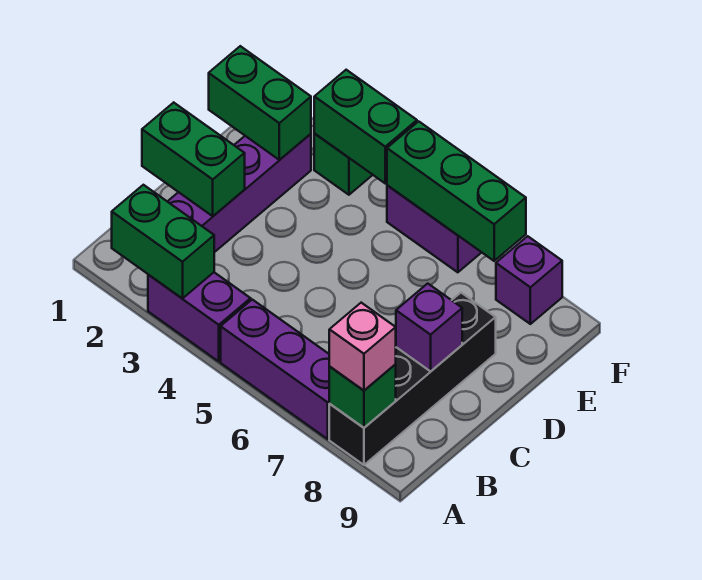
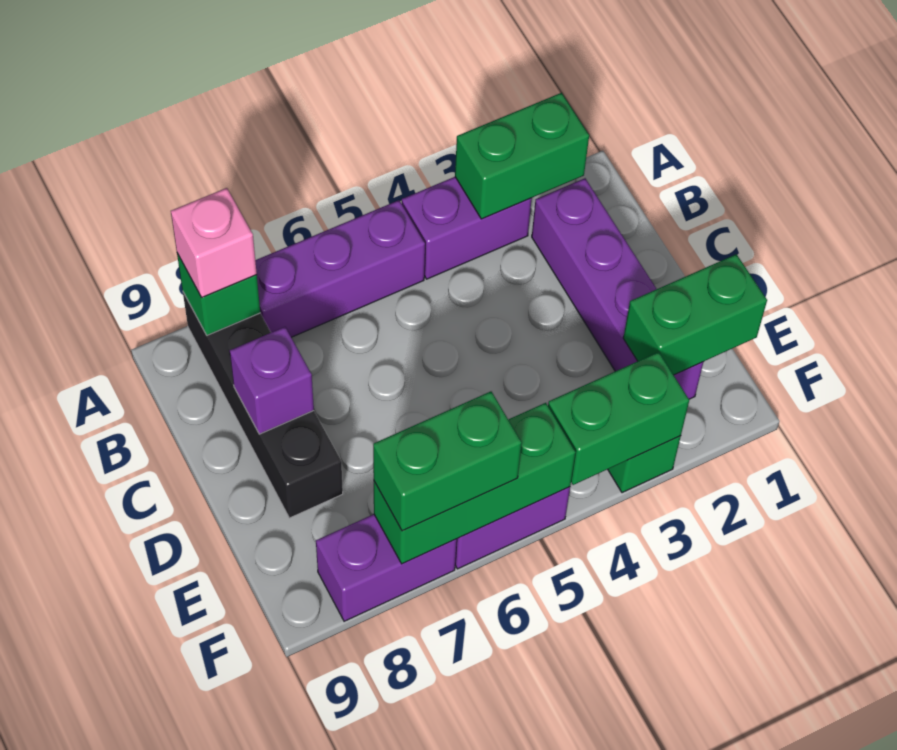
green 1x2 brick [142,102,245,216] -> green 1x2 brick moved to [373,391,522,531]
purple 1x1 brick [496,236,562,324] -> purple 1x2 brick [316,514,457,621]

